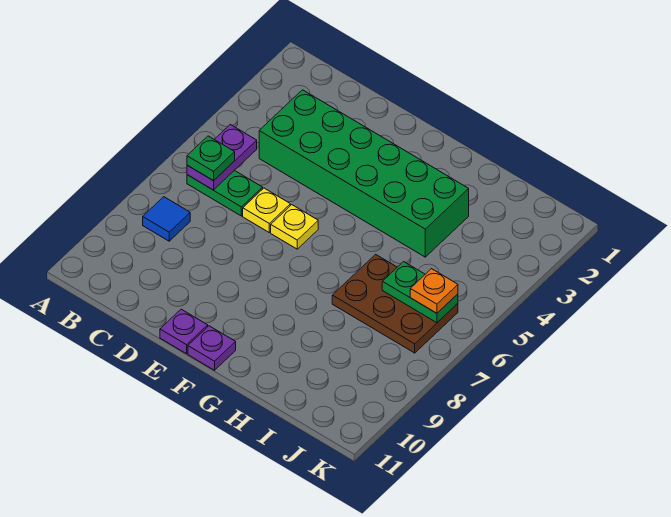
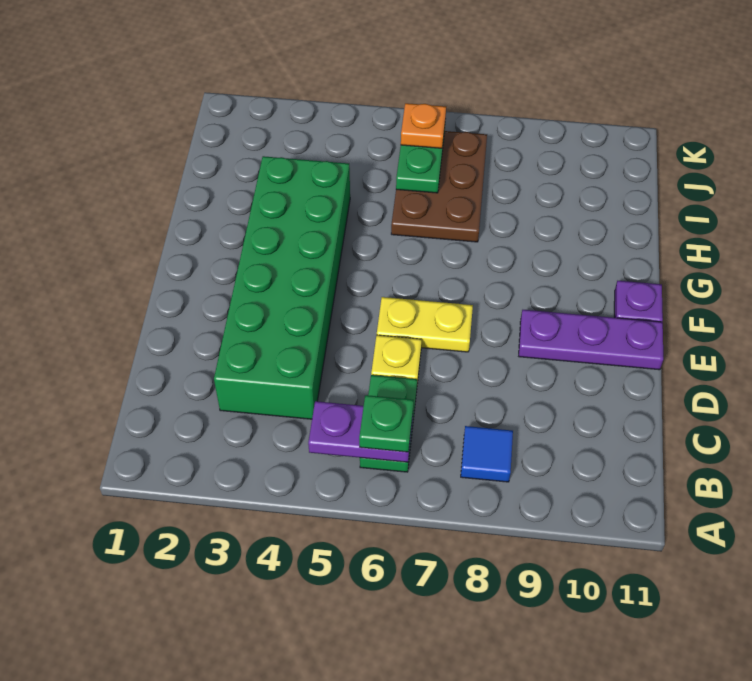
yellow 1x1 plate [271,205,318,249] -> yellow 1x2 plate [377,297,473,352]
purple 1x1 plate [160,309,208,354] -> purple 1x3 plate [519,310,663,370]

